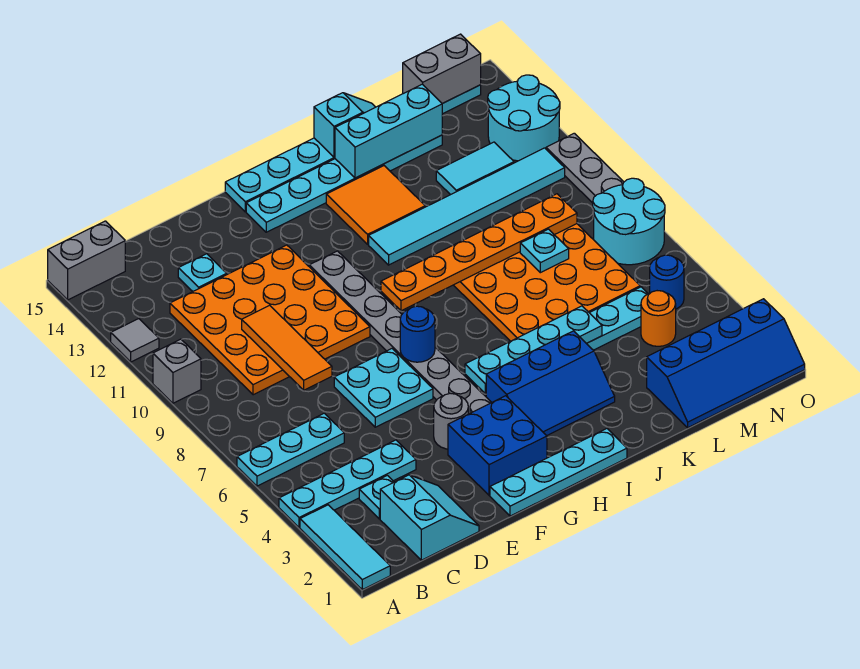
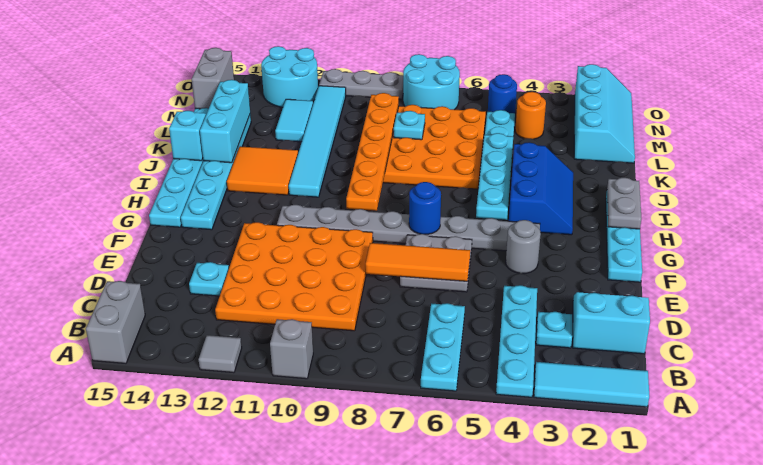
orange 1x3 tile [242,305,332,390] -> orange 1x3 tile moved to [366,243,470,281]
cyan 2x2 plate [334,349,433,427] -> grey 2x2 plate [400,234,472,292]
blue 2x2 brick [448,396,547,495] -> none
none -> grey 1x2 plate [607,178,642,229]
blue 2x4 slope [647,299,805,428] -> cyan 2x4 slope [574,64,635,163]

